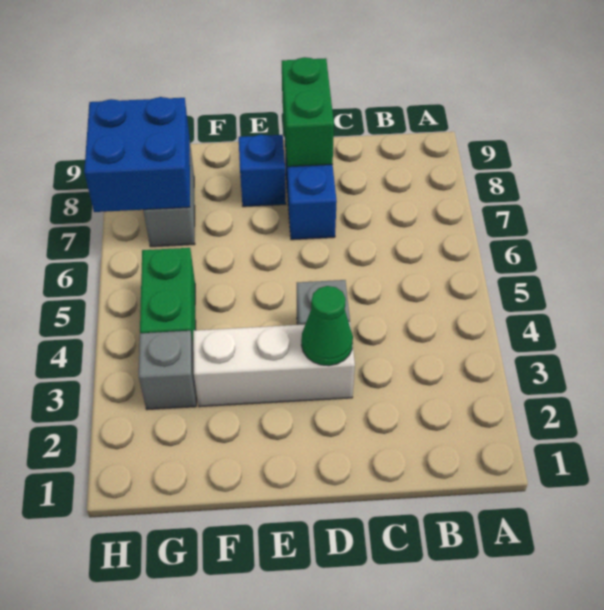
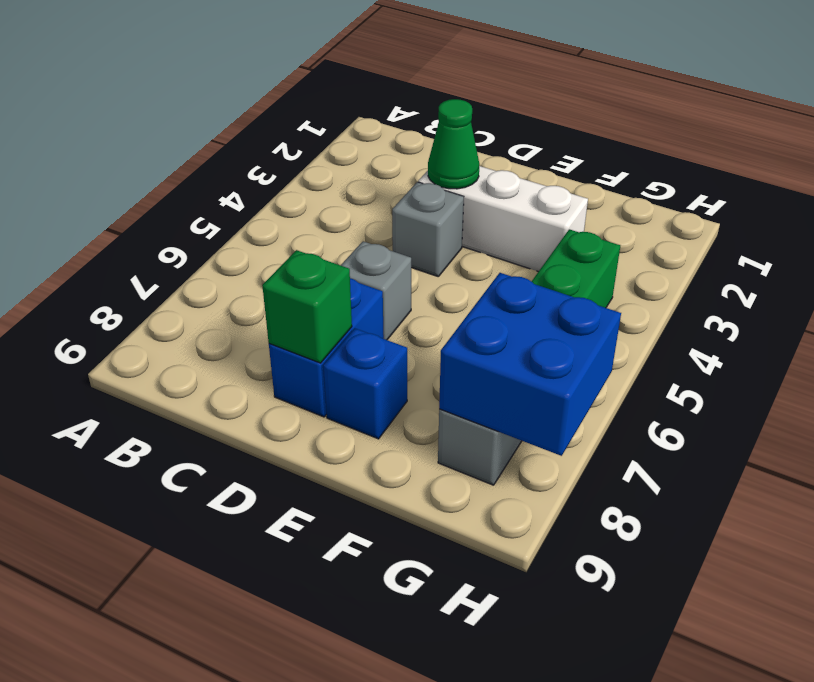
green 1x2 brick [282,57,334,167] -> green 1x1 brick [262,250,352,363]
grey 1x1 brick [139,331,196,410] -> grey 1x1 brick moved to [341,241,411,340]

